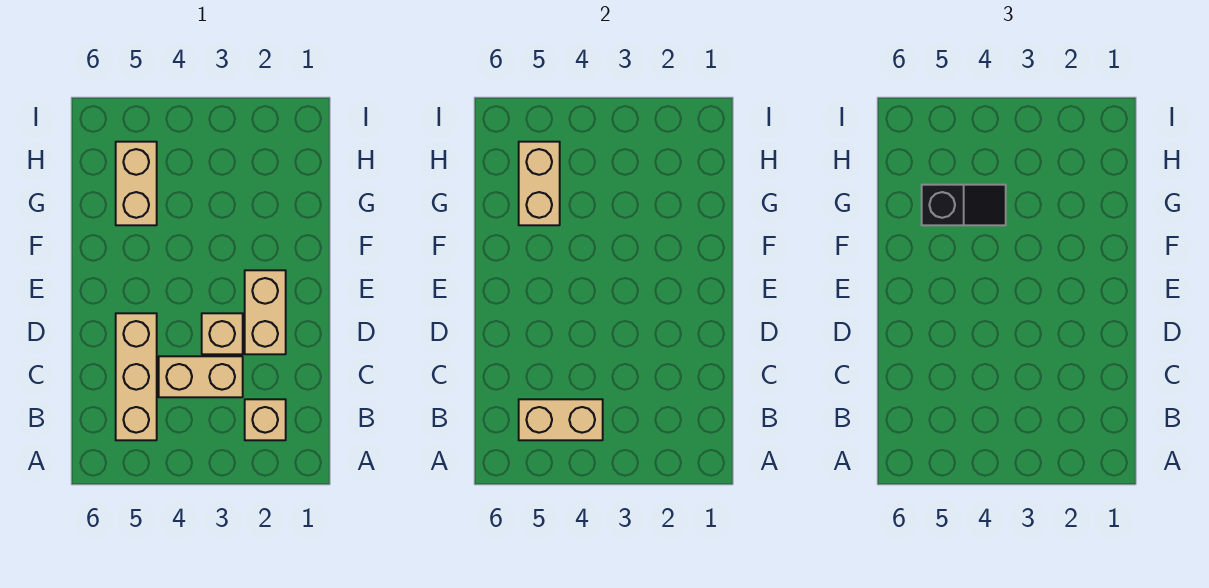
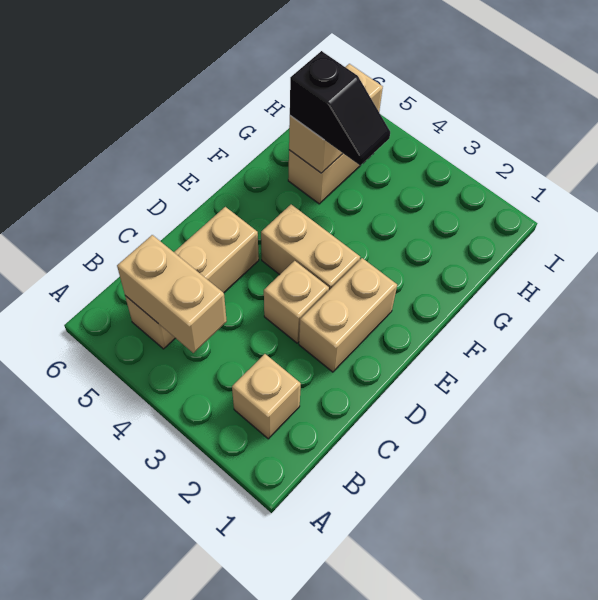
tan 1x2 brick [159,356,243,397] -> tan 1x2 brick moved to [261,205,360,290]

